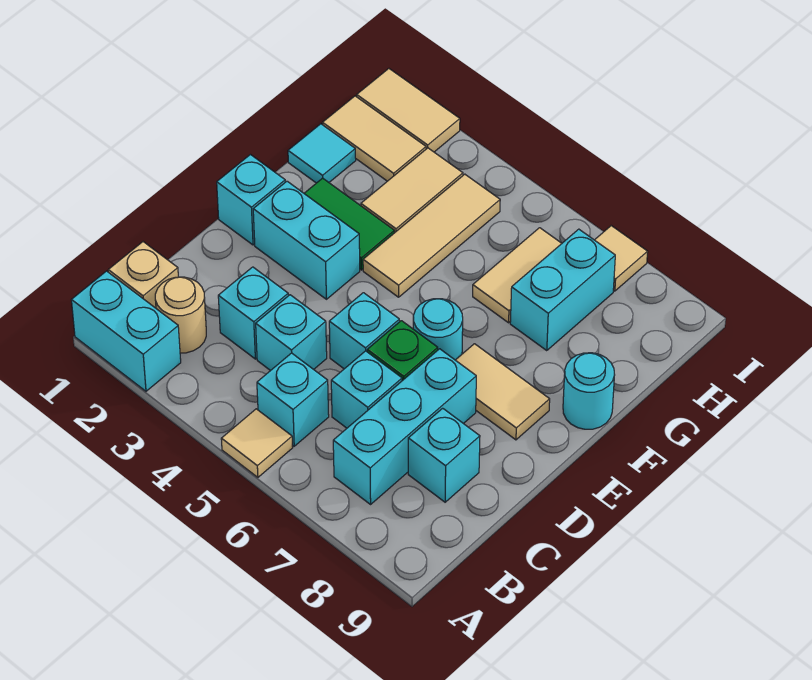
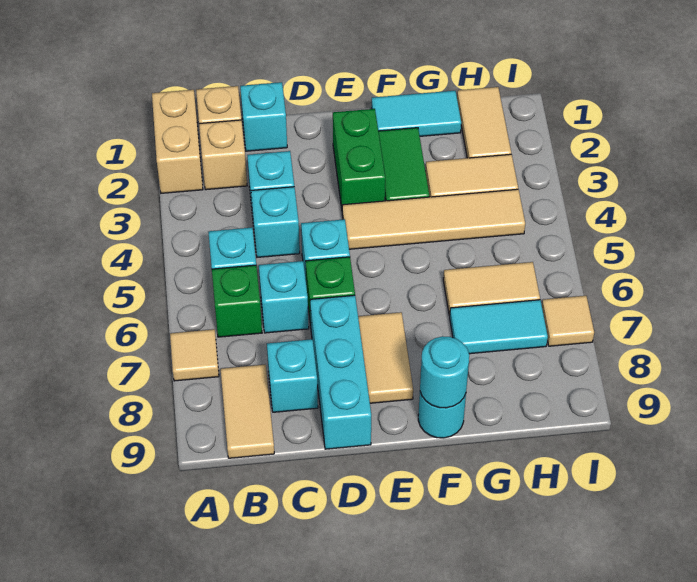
cyan 1x2 brick [72,271,181,391] -> tan 1x2 brick [152,90,203,193]
tan 1x1 tile [221,409,293,477] -> tan 1x1 tile moved to [170,329,219,381]
tan 1x1 round brick [155,277,206,353] -> tan 1x1 brick [199,120,247,190]
none -> green 1x1 brick [212,265,262,337]
cyan 1x3 brick [333,349,476,504] -> cyan 1x3 brick turned to [310,295,371,449]
cyan 1x1 brick [217,155,285,245] -> cyan 1x1 brick moved to [240,82,287,151]
cyan 1x2 brick [253,181,360,299] -> green 1x2 brick [333,109,385,208]
cyan 1x1 round brick [413,299,463,360] -> cyan 1x1 round brick moved to [420,336,469,408]
tan 1x3 tile [363,174,500,297] -> tan 1x4 tile [342,189,525,249]
cyan 1x1 tile [288,124,356,183] -> cyan 1x2 tile [371,91,461,136]
cyan 1x2 brick [510,229,615,350] -> cyan 1x2 tile [450,300,548,354]
tan 1x2 tile [357,69,460,152] -> tan 1x2 tile moved to [221,365,274,458]

